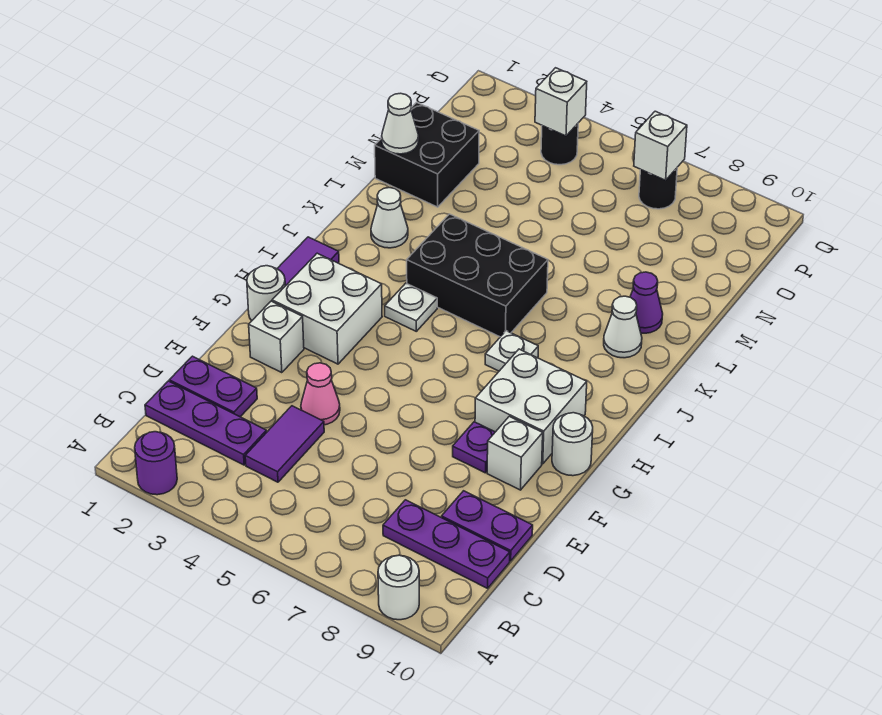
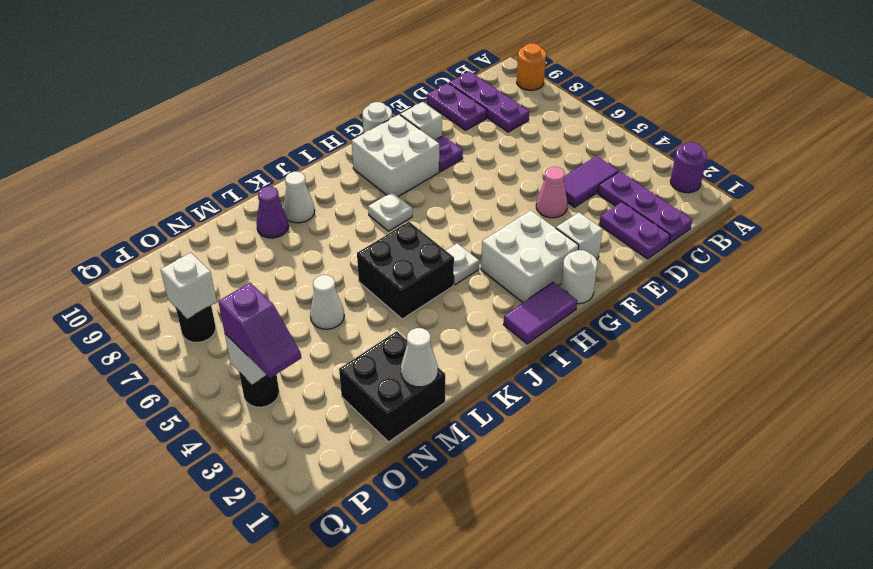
white 1x1 round brick [378,555,419,620] -> orange 1x1 round brick [517,43,546,90]
black 2x3 brick [407,214,548,337] -> black 2x2 brick [357,222,454,319]
white 1x1 cone [371,188,408,248] -> white 1x1 cone moved to [310,275,344,329]
none -> purple 1x2 slope [218,283,301,378]

